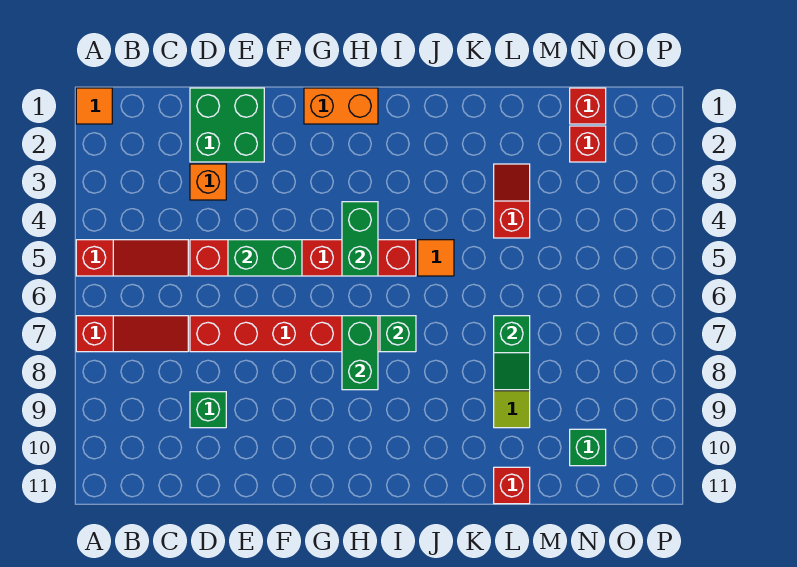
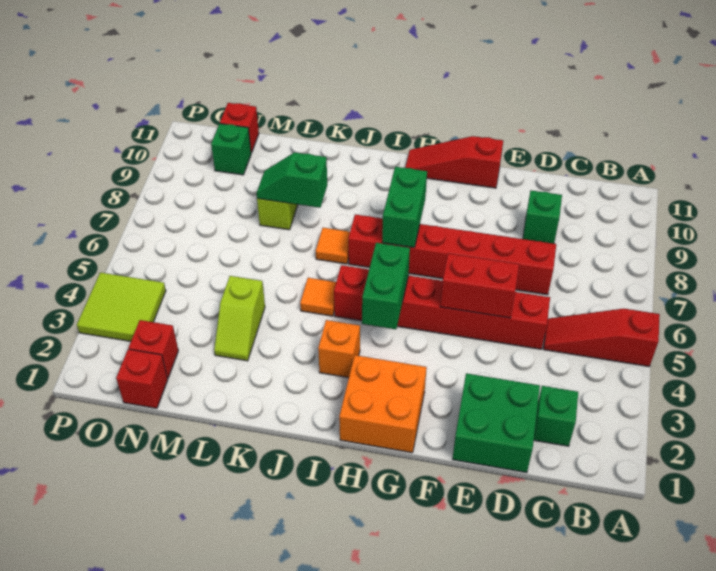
orange 1x1 tile [76,88,112,124] -> orange 1x1 tile moved to [316,228,350,264]
red 1x3 slope [76,316,188,352] -> red 1x3 slope moved to [405,136,503,188]
orange 1x1 brick [190,164,226,200] -> orange 1x1 brick moved to [318,320,360,378]
green 1x2 brick [228,240,302,276] -> red 1x2 brick [440,253,519,318]
orange 1x2 brick [304,88,378,124] -> orange 2x2 brick [339,355,427,453]
green 1x1 brick [380,316,416,352] -> green 1x1 brick moved to [534,386,578,446]
red 1x2 slope [494,164,530,238] -> lime 1x2 slope [214,276,265,361]
green 1x2 slope [494,316,530,390] -> green 1x2 slope turned to [256,152,327,208]
red 1x1 brick [494,467,530,504] -> red 1x1 brick moved to [220,103,259,153]
none -> lime 2x2 tile [77,272,166,341]

